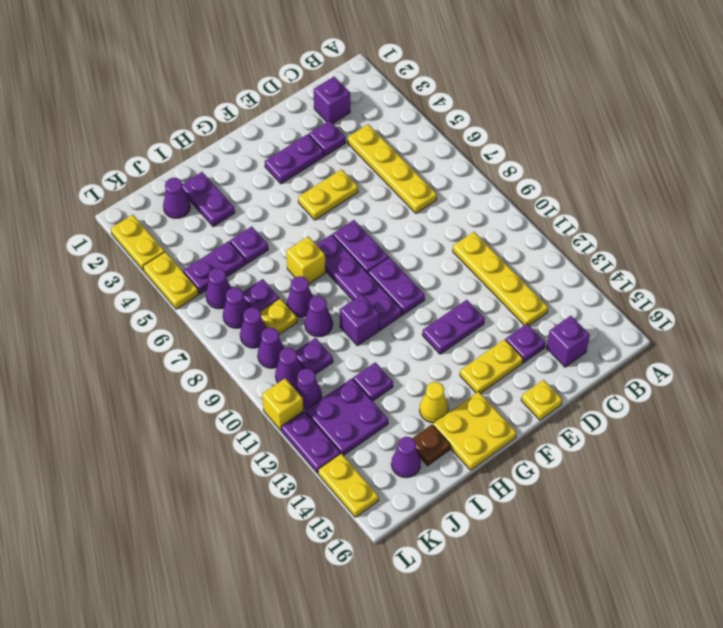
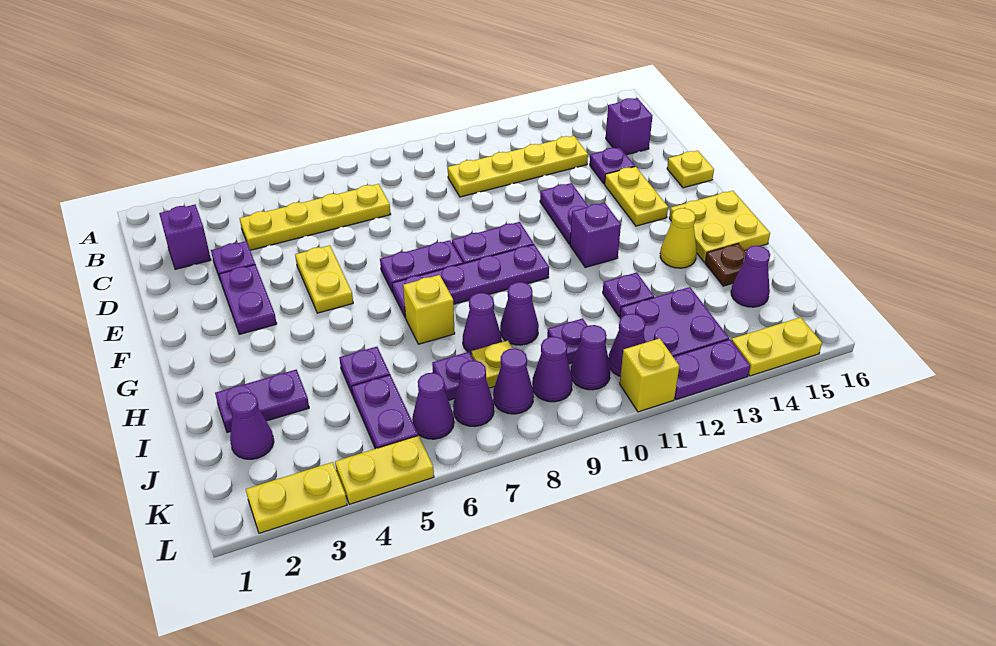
purple 1x1 brick [340,294,379,346] -> purple 1x1 brick moved to [570,203,621,268]

